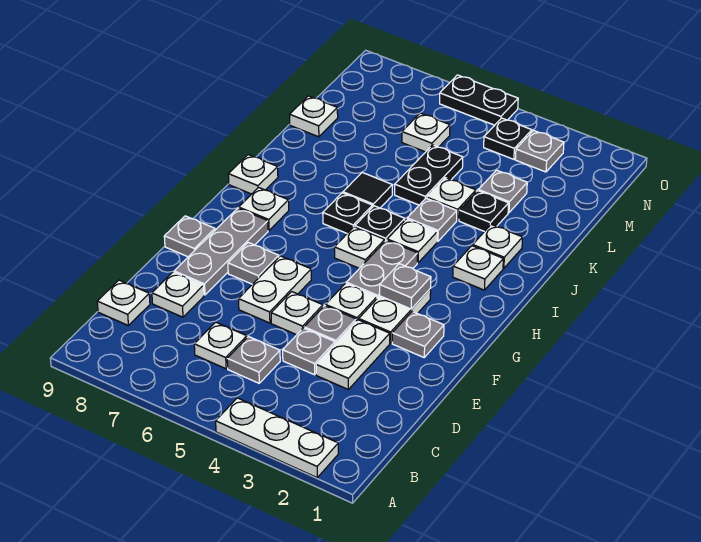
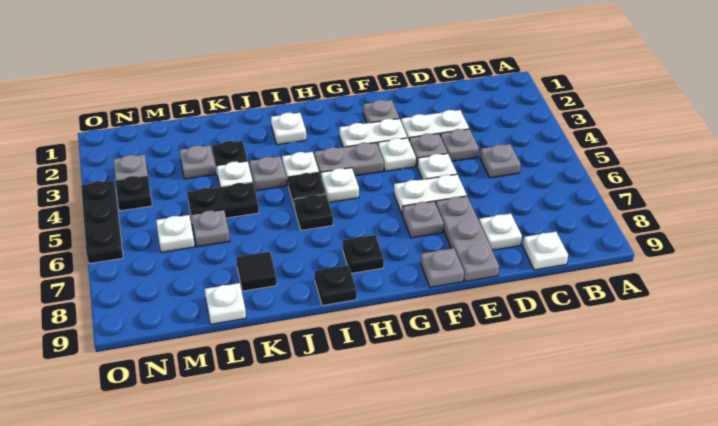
white 1x3 plate [216,398,338,478] -> none
white 1x1 plate [194,322,247,369] -> none
grey 1x3 plate [174,208,268,295] -> grey 1x3 plate turned to [436,196,499,282]
grey 1x1 plate [380,264,431,309] -> grey 1x1 plate moved to [191,210,230,247]
white 1x1 plate [239,188,289,230] -> black 1x1 plate [343,235,384,273]
white 1x1 plate [228,155,278,194] -> black 1x1 plate [315,265,357,306]
white 1x1 plate [473,224,523,268] -> none
black 1x1 tile [343,173,392,208] -> black 1x1 tile moved to [236,252,277,291]
black 1x2 plate [440,75,518,125] -> black 1x3 plate [81,180,123,264]

